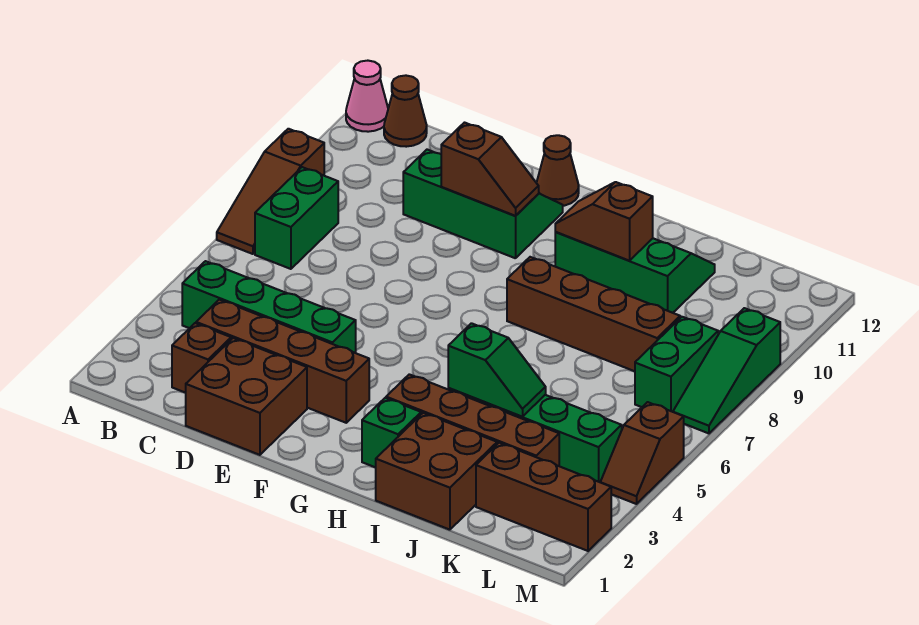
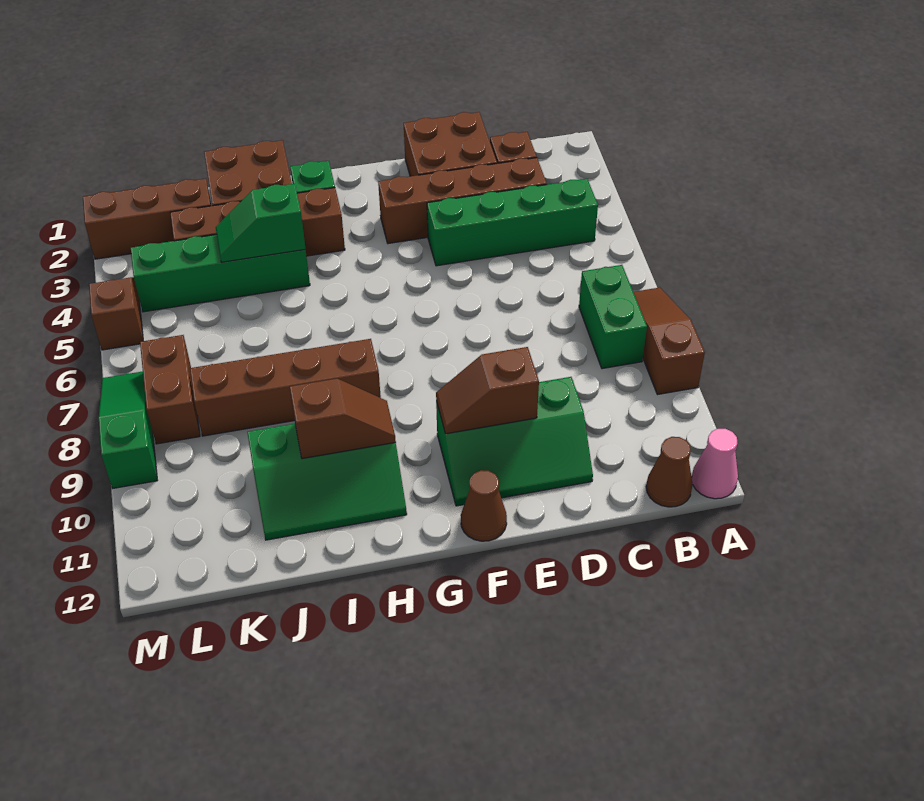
green 1x2 brick [635,317,718,412] -> brown 1x2 brick [140,335,200,444]

